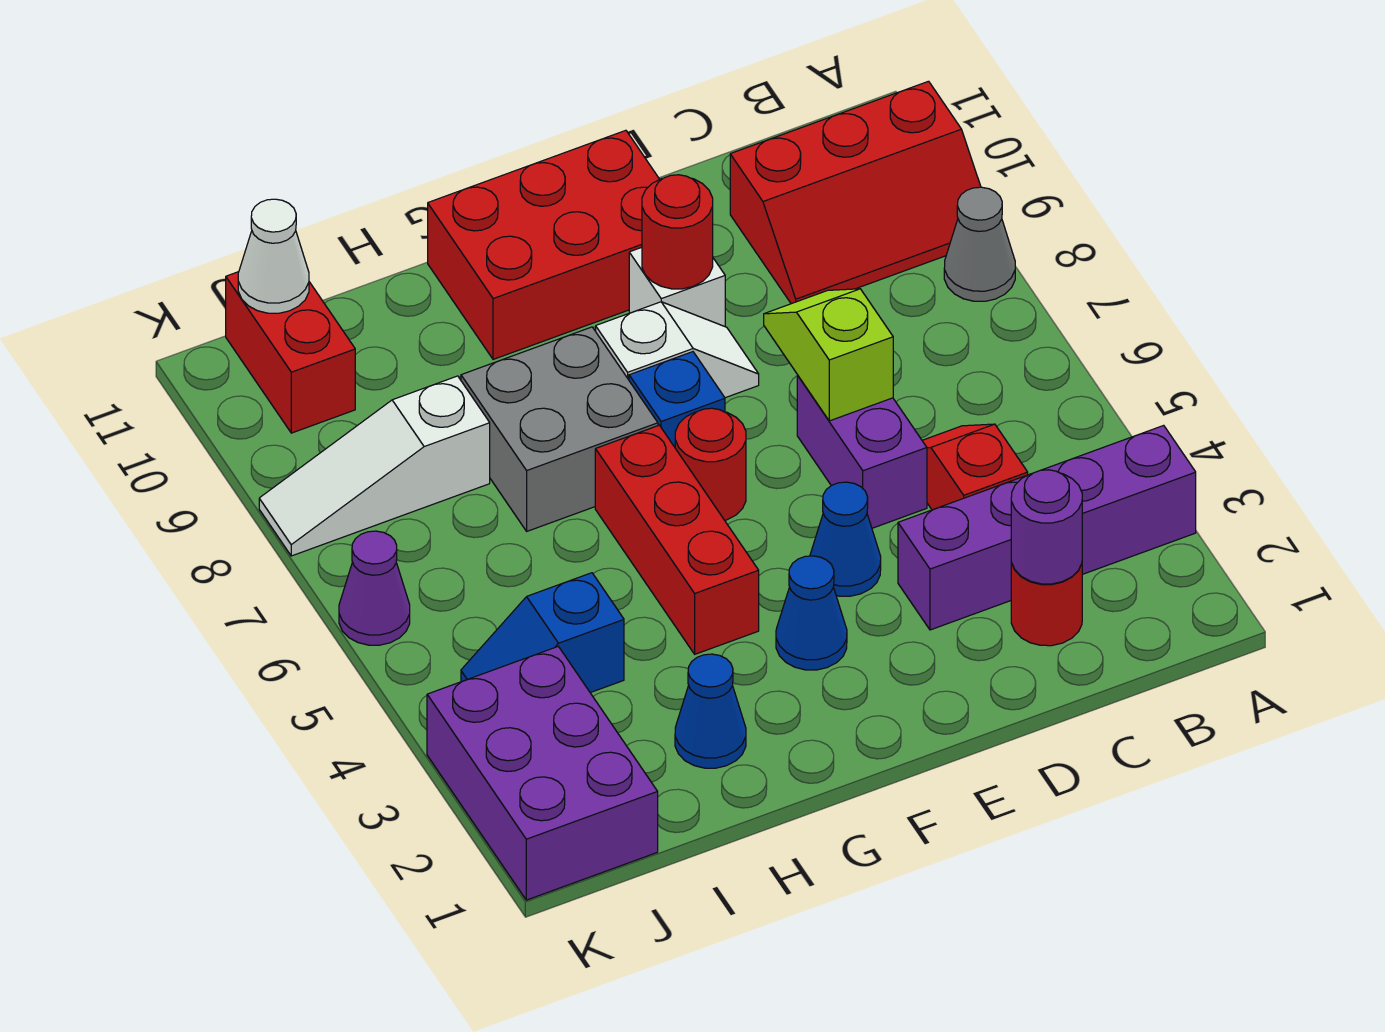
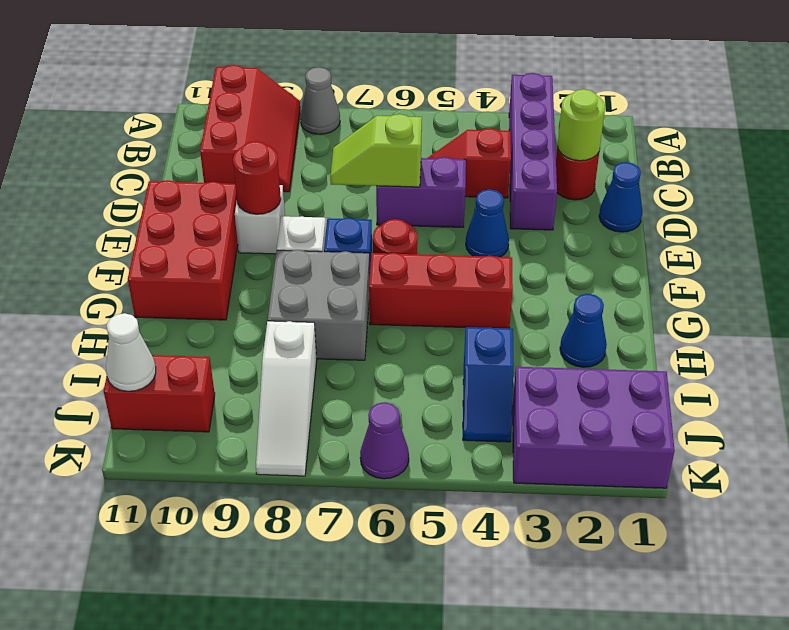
purple 1x1 round brick [1011,470,1082,584] -> lime 1x1 round brick [557,89,605,161]
blue 1x1 cone [776,556,847,670] -> blue 1x1 cone moved to [599,162,642,232]

